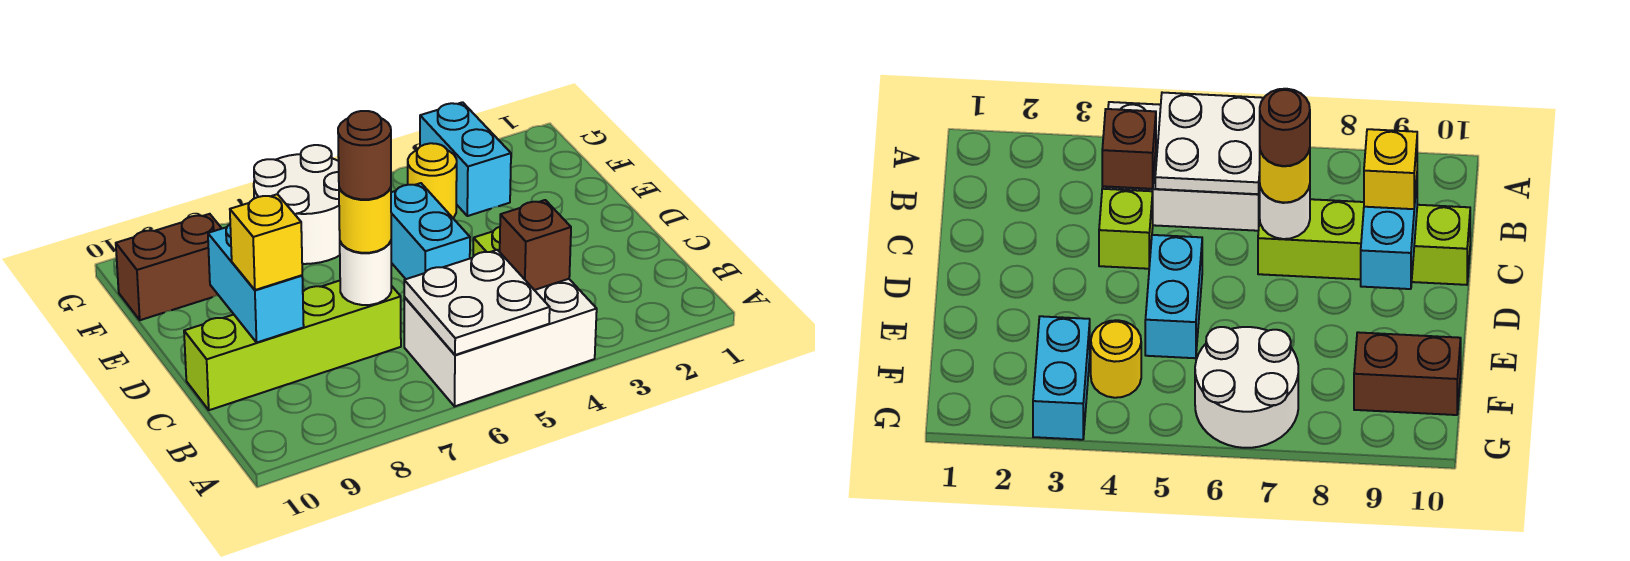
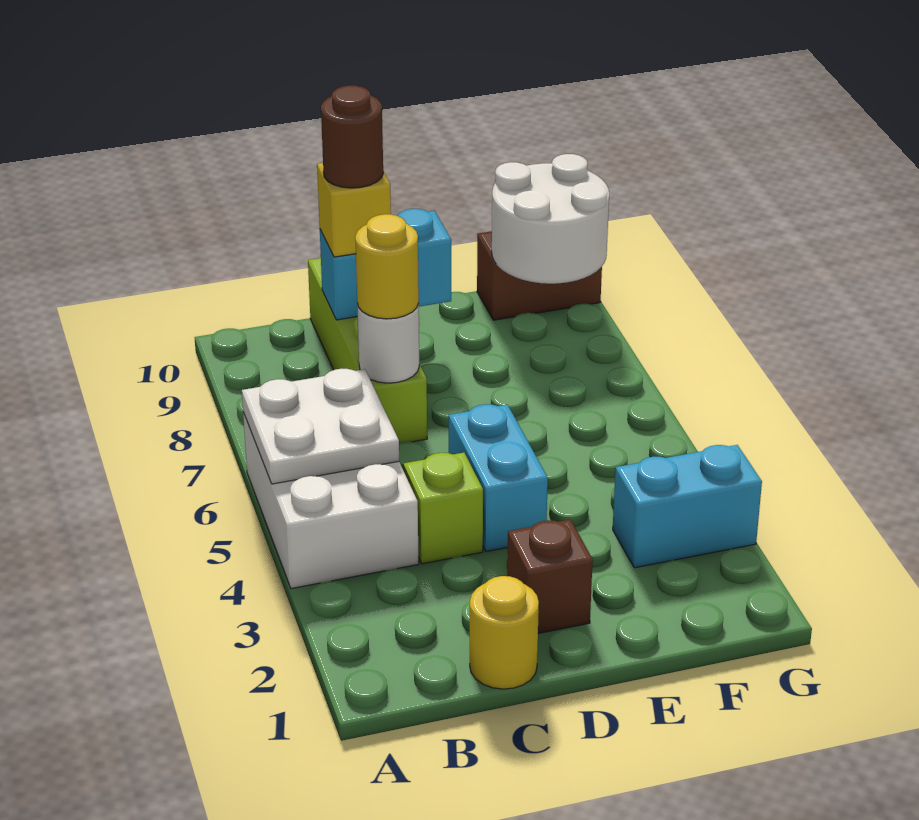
brown 1x1 brick [500,200,571,290] -> brown 1x1 brick moved to [507,519,593,634]
brown 1x1 round brick [338,111,391,199] -> brown 1x1 round brick moved to [321,85,383,188]
cyan 1x2 brick [391,183,470,279] -> cyan 1x2 brick turned to [449,404,548,552]
yellow 1x1 round brick [408,143,457,218] -> yellow 1x1 round brick moved to [470,576,539,689]
white 2x2 round brick [254,145,340,264] -> white 2x2 round brick moved to [492,154,609,284]
brown 1x2 brick [116,214,222,320] -> brown 1x2 brick turned to [477,231,602,320]

